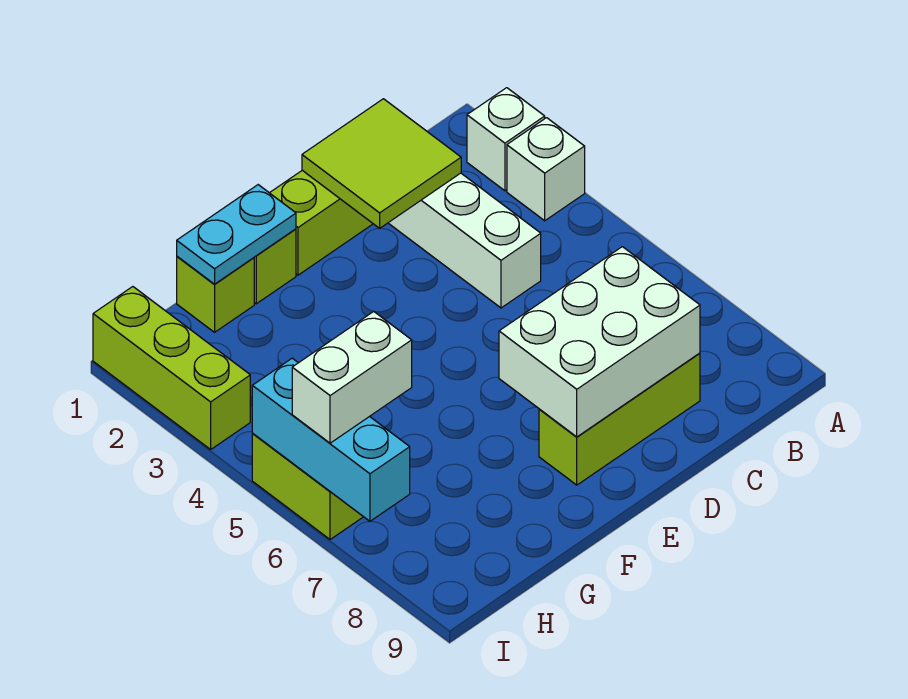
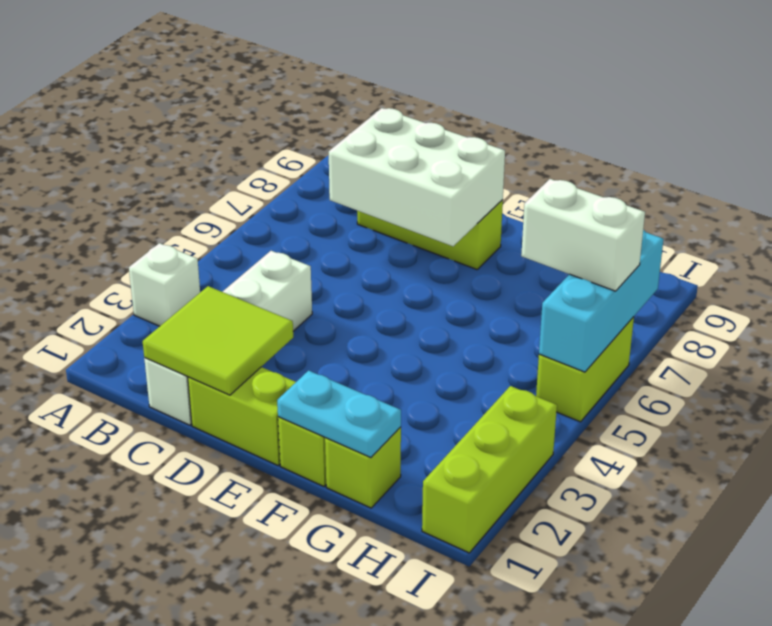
white 1x1 brick [467,88,545,191] -> none

